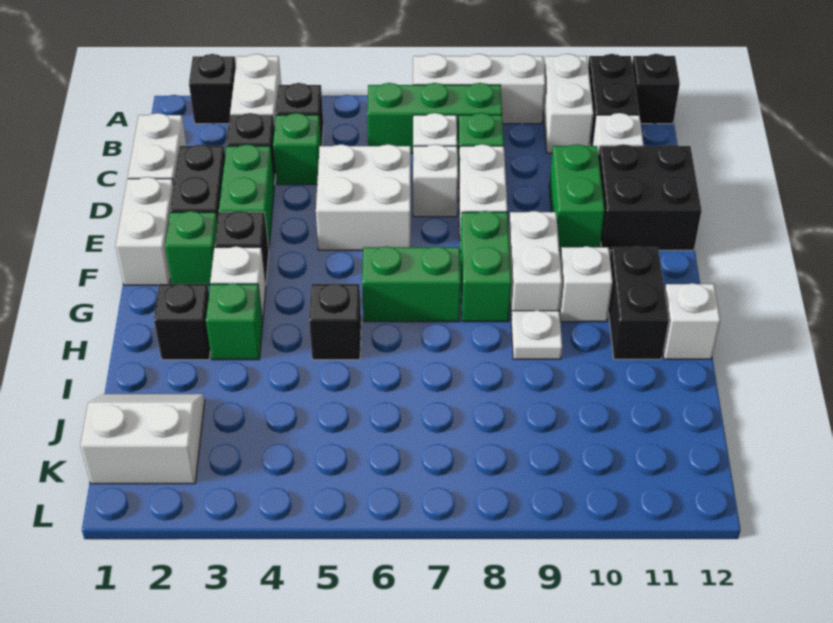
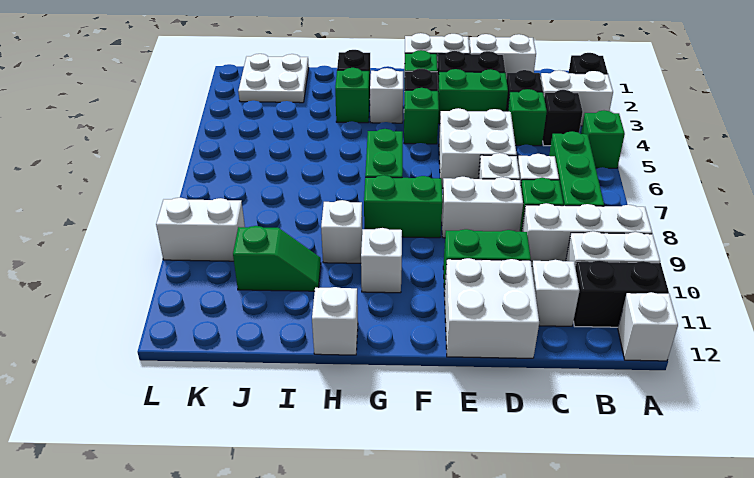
none -> green 1x1 brick [581,111,625,168]
white 1x3 brick [413,54,545,124] -> white 1x3 brick turned to [522,203,652,264]
black 1x1 brick [632,54,680,124] -> white 1x1 brick [618,292,678,361]
black 2x2 brick [598,144,702,250] -> white 2x2 brick [444,258,539,358]
none -> green 1x1 brick [404,88,439,144]
white 1x2 brick [509,211,562,319] -> white 1x2 brick moved to [156,198,245,261]
black 1x2 brick [608,246,669,359] -> none
black 1x1 brick [309,283,361,360] -> none
white 1x1 plate [511,310,562,359] -> white 1x1 brick [321,200,362,263]
none -> green 1x2 slope [233,226,321,291]
white 2x2 slope [80,394,205,484] -> white 2x2 plate [238,54,309,103]

